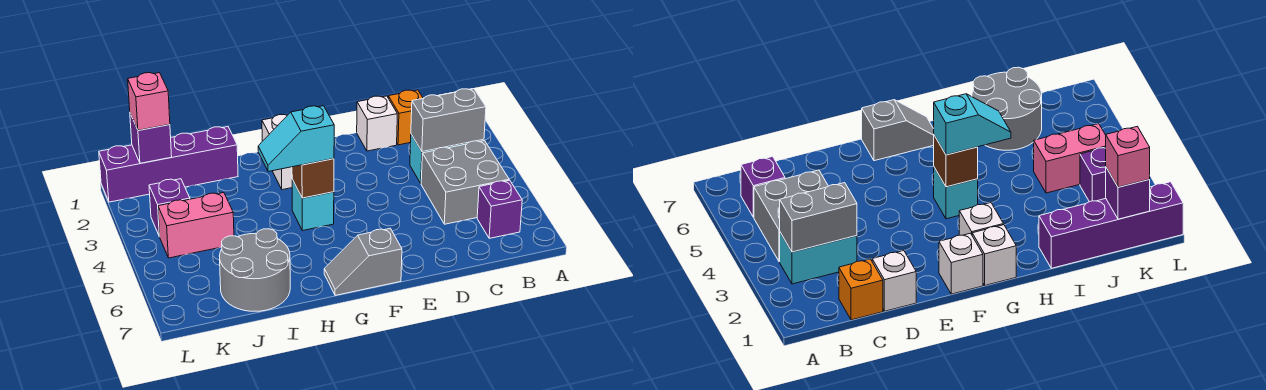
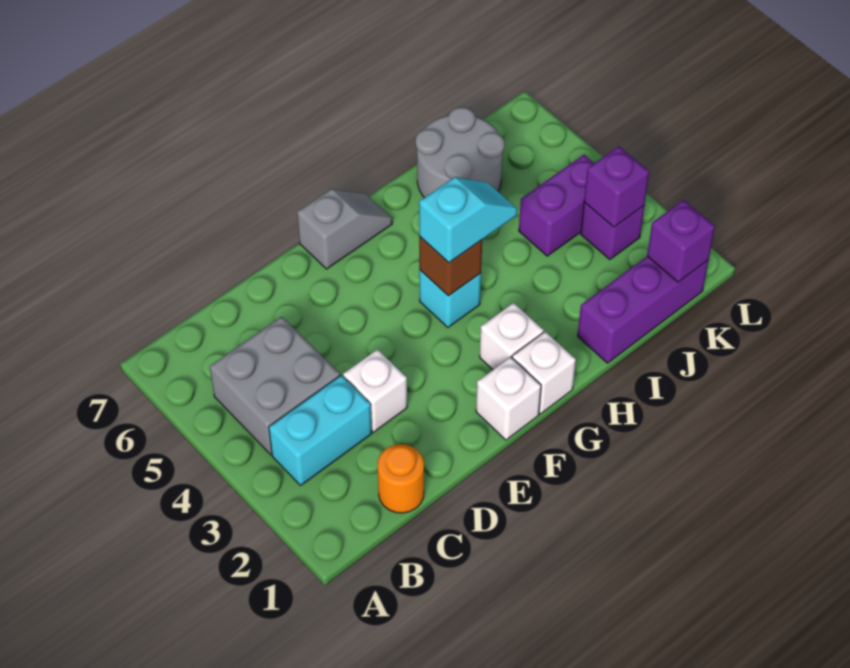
grey 1x2 brick [411,89,486,152] -> none
purple 1x1 brick [477,180,522,238] -> purple 1x1 brick moved to [584,146,649,227]
orange 1x1 brick [388,90,423,145] -> orange 1x1 round brick [378,444,424,513]
white 1x1 brick [357,96,397,151] -> white 1x1 brick moved to [343,349,407,432]
purple 1x4 brick [99,127,238,202] -> purple 1x3 brick [578,256,709,363]
pink 1x2 brick [158,193,234,258] -> purple 1x2 brick [519,155,594,256]
pink 1x1 brick [128,73,170,130] -> none

